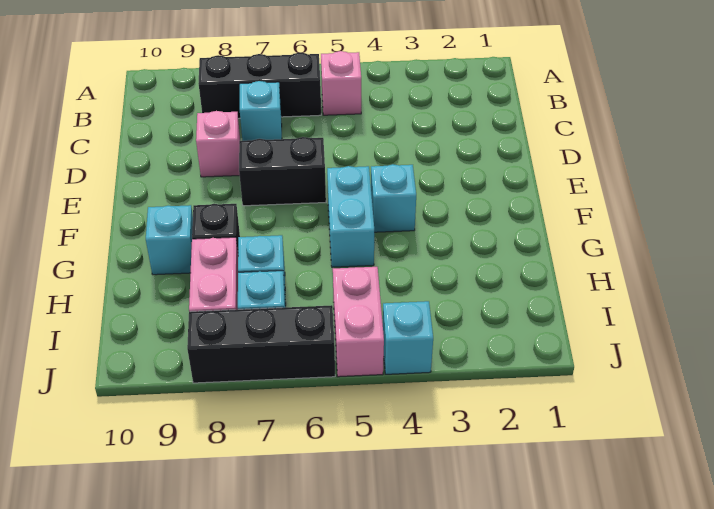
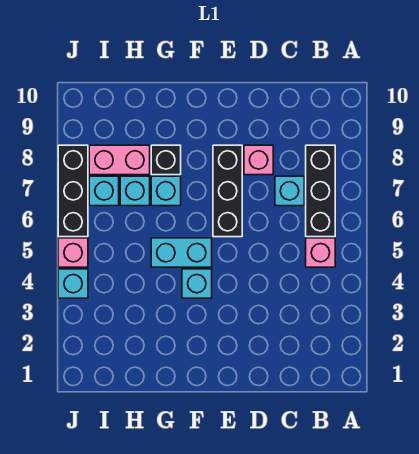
black 1x2 brick [239,137,326,206] -> black 1x3 brick [213,145,242,237]
cyan 1x1 brick [146,205,193,275] -> cyan 1x1 brick moved to [151,176,181,206]
pink 1x2 brick [333,267,384,377] -> pink 1x1 brick [58,238,88,267]

